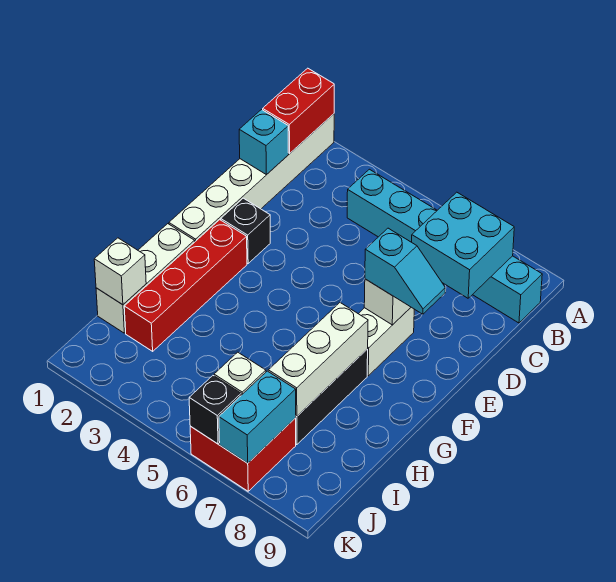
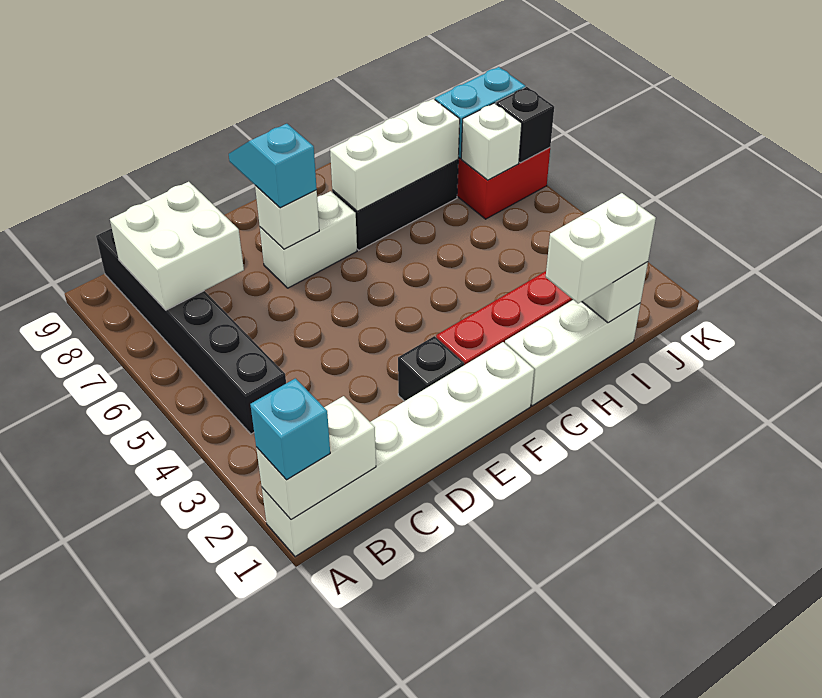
red 1x2 brick [263,68,334,153] -> white 1x2 brick [256,396,376,519]
cyan 1x6 brick [347,169,542,323] -> black 1x6 brick [96,228,286,434]
cyan 2x2 brick [412,192,514,298] -> white 2x2 brick [110,182,244,310]
cyan 1x1 brick [239,110,289,175] -> cyan 1x1 brick moved to [250,378,330,480]
none -> white 1x2 brick [546,193,656,303]

